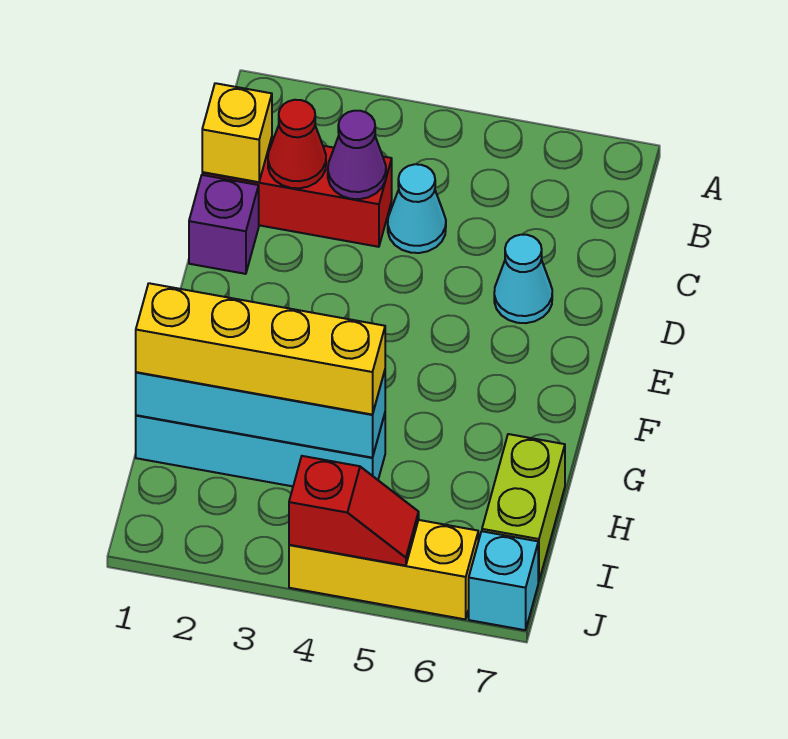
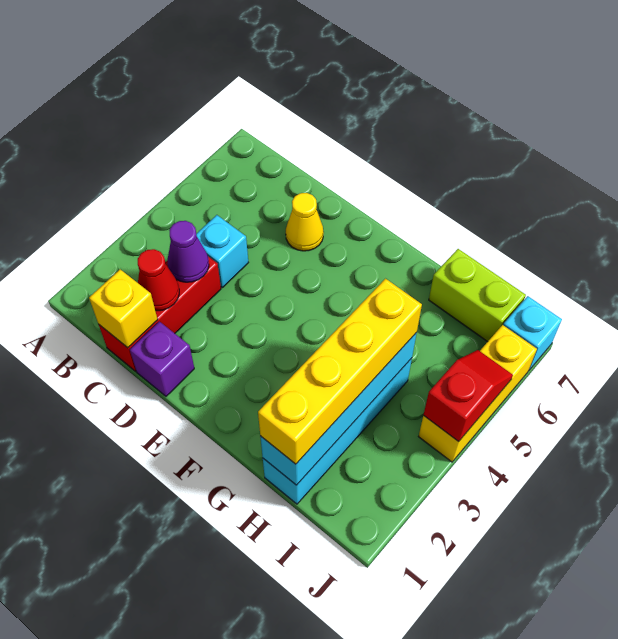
cyan 1x1 cone [388,164,446,253] -> cyan 1x1 brick [196,215,248,288]
cyan 1x1 cone [494,235,552,323] -> yellow 1x1 cone [286,193,324,251]

